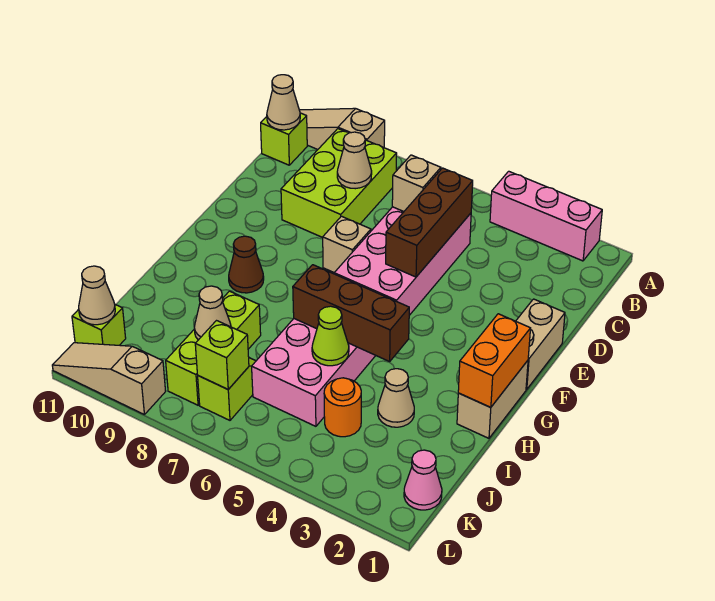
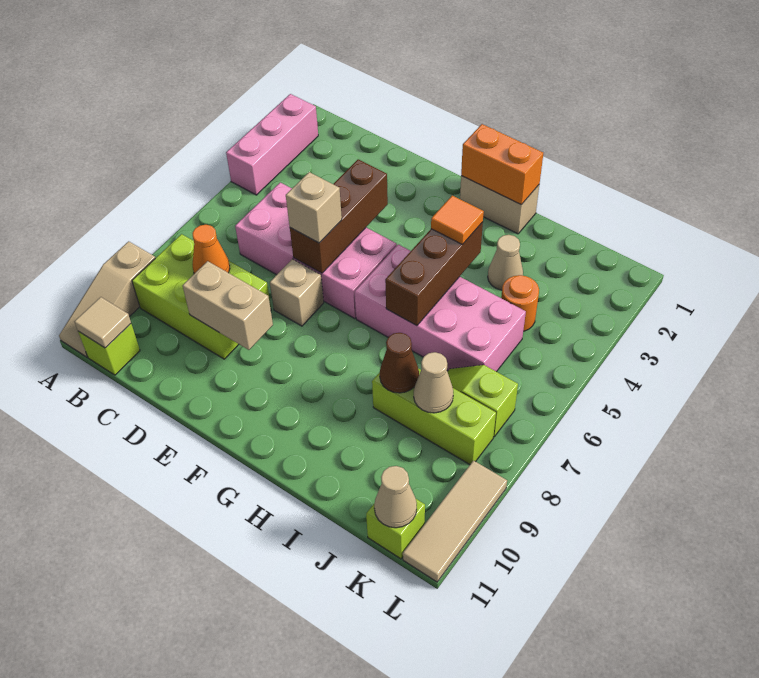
tan 1x1 cone [267,75,300,130] -> tan 1x1 tile [74,297,131,348]
brown 1x3 brick [386,168,473,277] -> brown 1x3 brick turned to [290,159,388,273]
tan 1x1 brick [392,155,441,211] -> tan 1x1 brick moved to [286,172,342,243]
tan 1x1 cone [337,132,372,189] -> orange 1x1 cone [192,225,230,274]
tan 1x2 brick [516,299,565,389] -> tan 1x2 brick moved to [183,261,273,350]
brown 1x1 cone [229,236,264,293] -> brown 1x1 cone moved to [380,333,419,393]
none -> orange 1x1 tile [431,196,484,245]
lime 1x1 cone [312,306,349,366] -> none
pink 1x1 cone [404,450,442,510] -> none
lime 1x1 brick [195,321,249,389] -> none
tan 1x3 slope [52,343,166,414] -> tan 1x3 tile [403,461,507,582]

